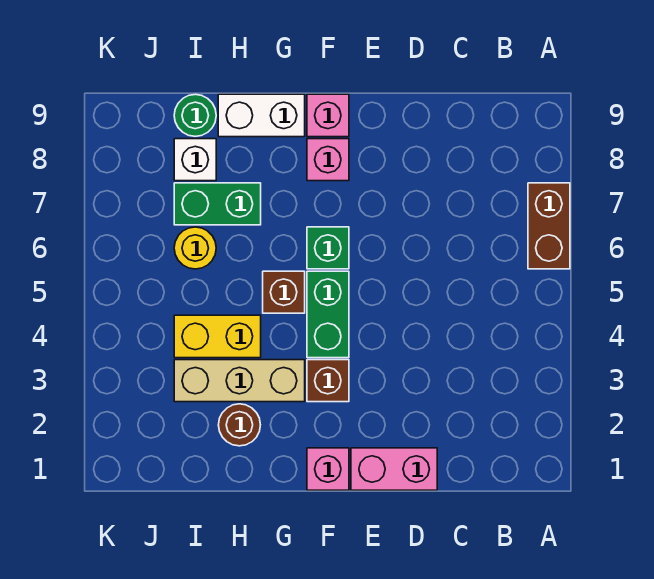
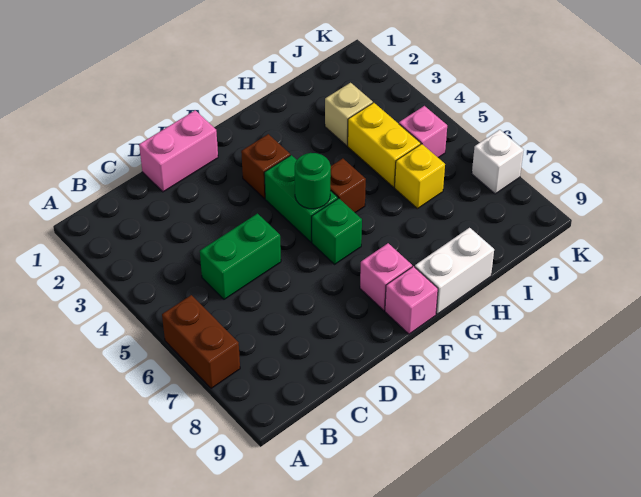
pink 1x1 brick [307,448,349,490] -> pink 1x1 brick moved to [399,106,447,158]
tan 1x3 brick [174,360,305,402] -> tan 1x1 brick [325,83,373,146]
brown 1x1 round brick [219,404,260,446] -> none
yellow 1x2 brick [174,315,261,358] -> yellow 1x2 brick turned to [348,103,421,187]
green 1x2 brick [174,183,261,225] -> green 1x2 brick moved to [200,214,281,299]
yellow 1x1 round brick [174,227,216,269] -> yellow 1x1 brick [395,144,445,209]
white 1x1 brick [174,139,216,181] -> white 1x1 brick moved to [472,130,524,194]
green 1x1 round brick [174,94,216,136] -> green 1x1 round brick moved to [295,153,331,209]

